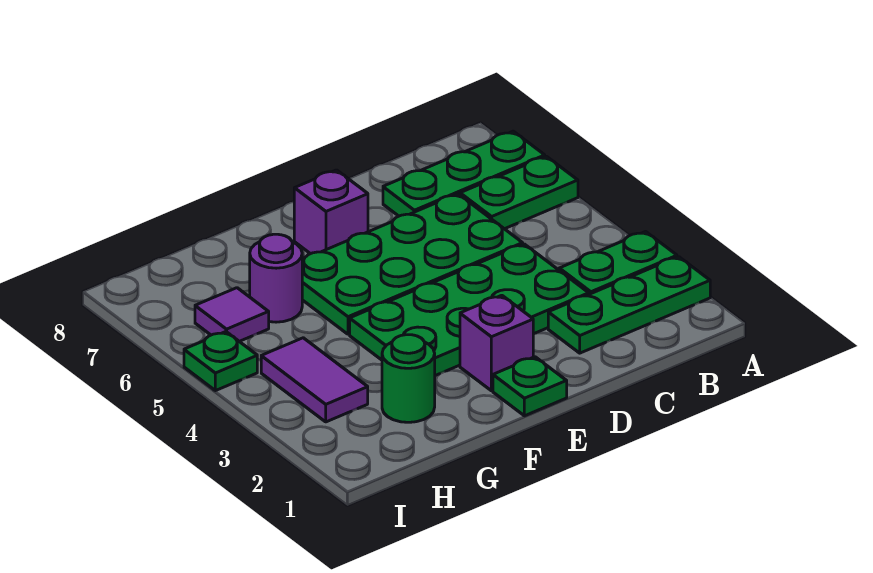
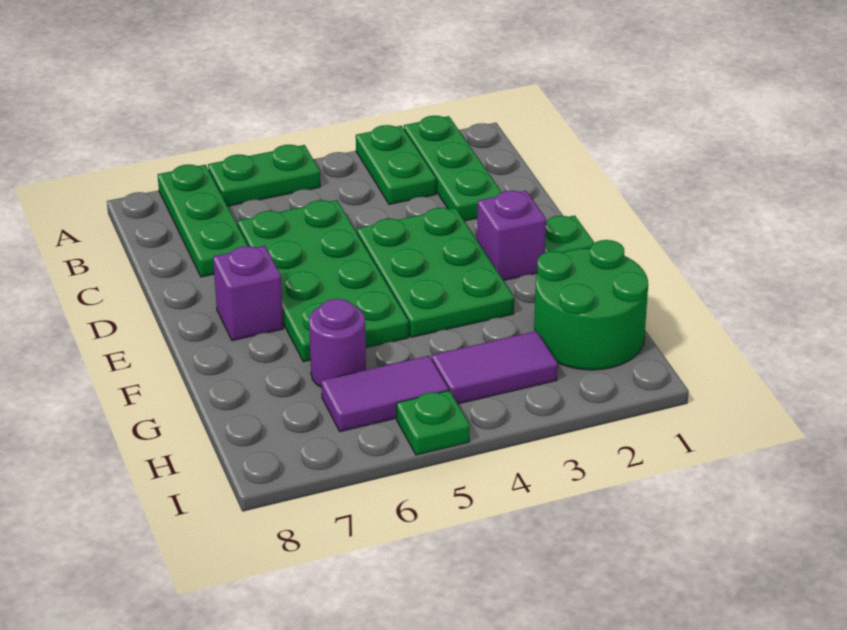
green 1x2 plate [460,156,578,229] -> green 1x2 plate turned to [208,145,320,206]
green 2x4 plate [350,244,589,376] -> green 2x3 plate [357,208,514,337]
green 1x1 round brick [382,335,435,422] -> green 2x2 round brick [534,240,648,370]
purple 1x1 tile [195,288,269,341] -> purple 1x2 tile [321,356,449,432]

